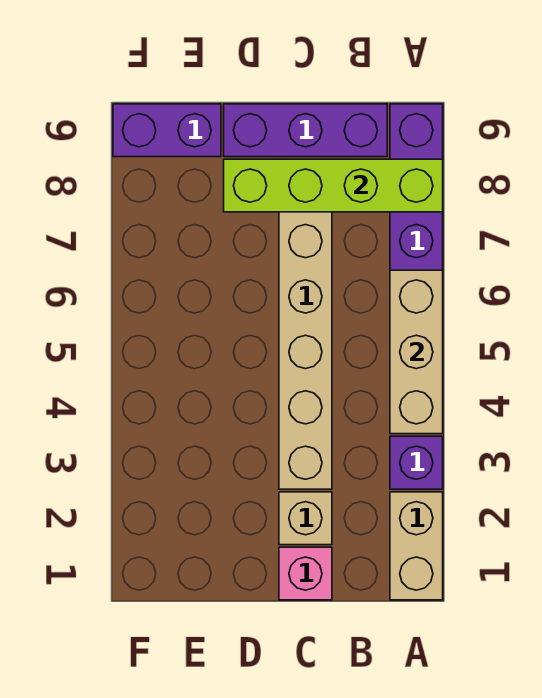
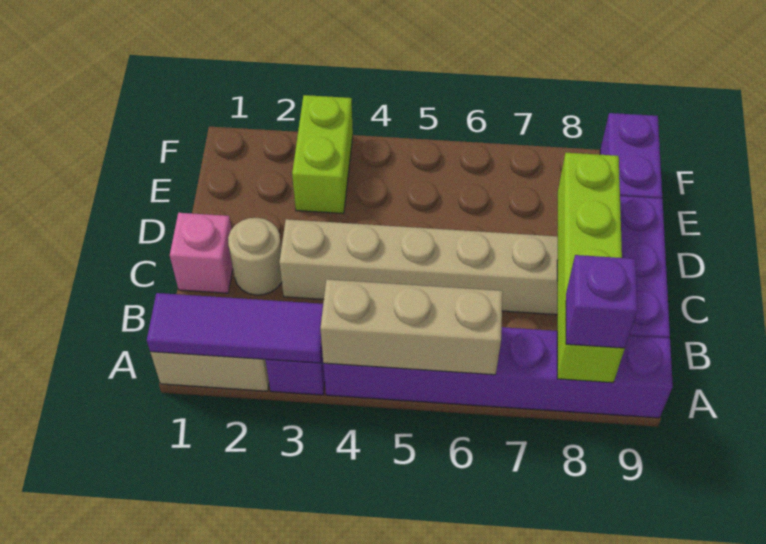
none -> purple 1x3 tile [147,293,323,363]
none -> purple 1x1 brick [566,255,637,348]
tan 1x1 brick [279,492,332,545] -> tan 1x1 round brick [228,218,282,295]
none -> lime 1x2 brick [292,95,353,214]

